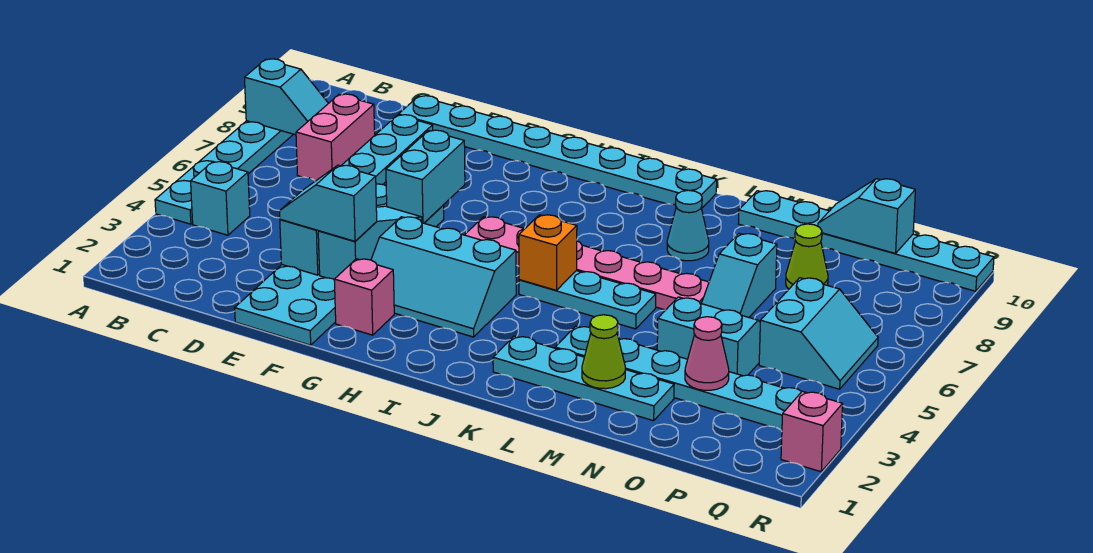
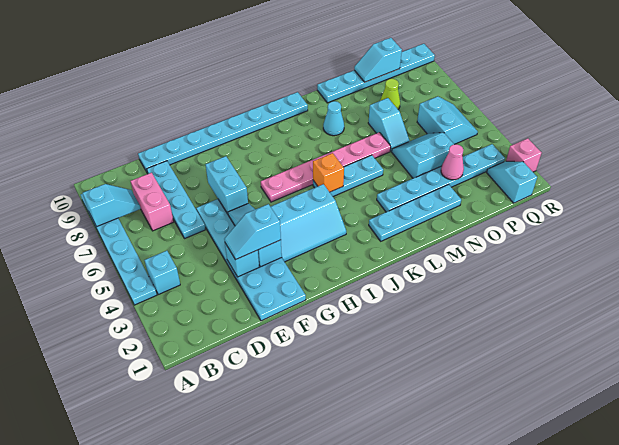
pink 1x1 brick [334,259,394,335] -> none
lime 1x1 cone [582,315,625,389] -> none
none -> cyan 1x2 slope [487,161,537,203]

